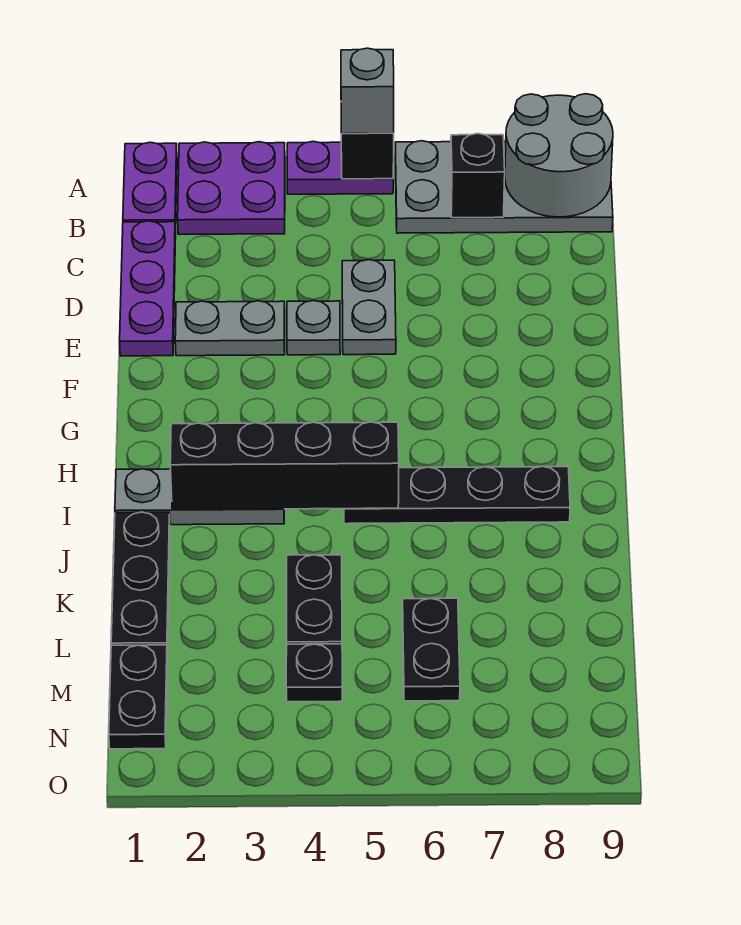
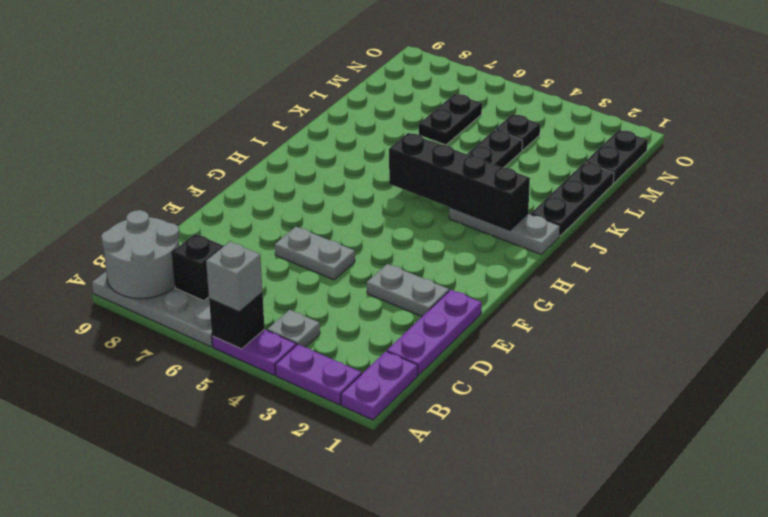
purple 2x2 plate [178,142,285,235] -> purple 1x2 plate [275,344,362,405]
grey 1x2 plate [342,260,396,355] -> grey 1x2 plate turned to [275,227,355,280]
grey 1x1 plate [287,301,340,355] -> grey 1x1 plate moved to [267,310,320,347]
black 1x4 plate [344,466,570,524] -> none

